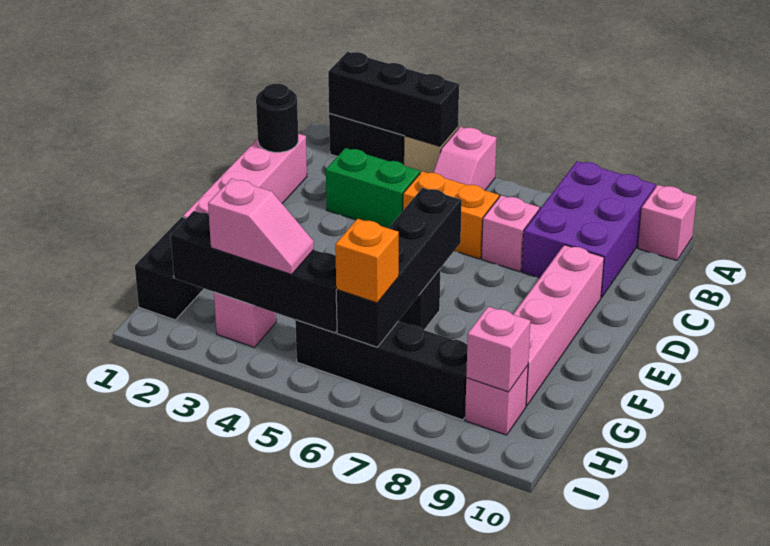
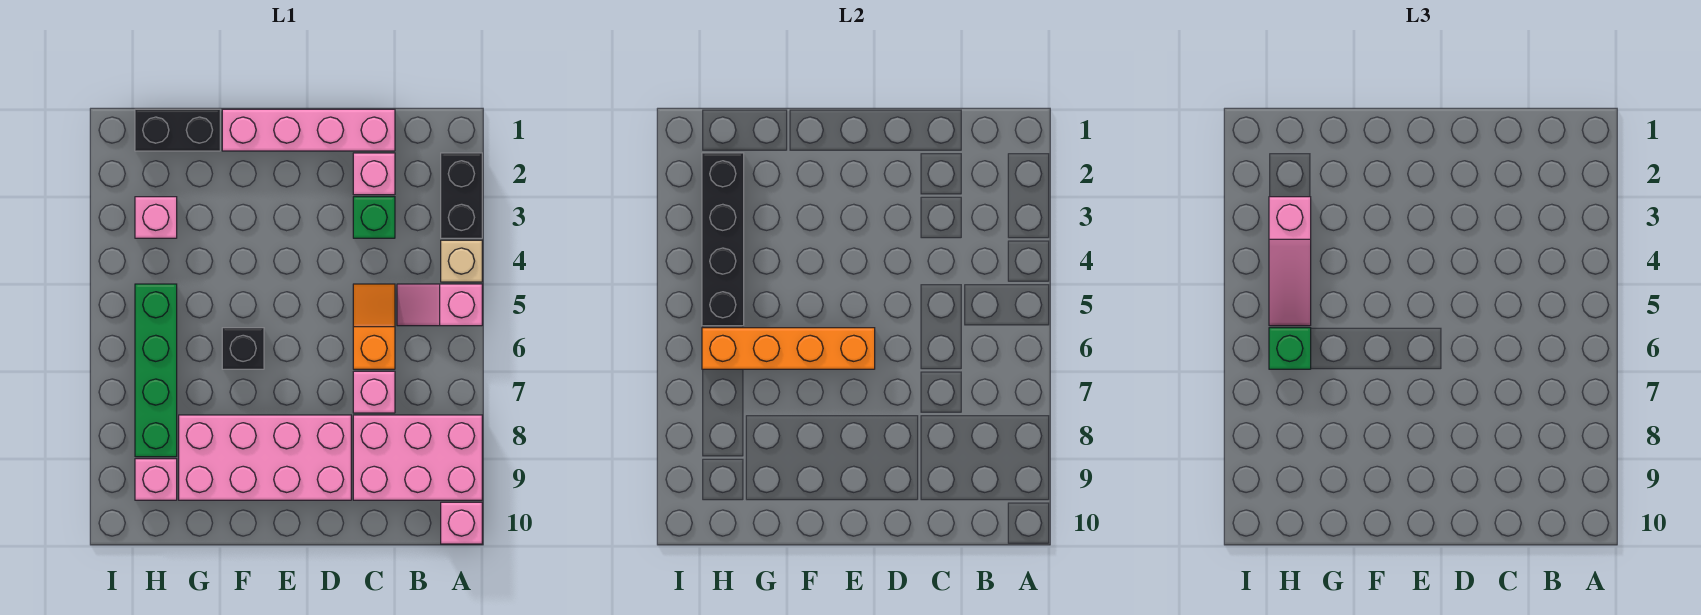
black 1x3 brick [328,52,459,146] -> none
purple 2x3 brick [522,161,656,298] -> pink 2x3 brick [353,415,482,500]
black 1x1 round brick [256,84,298,152] -> none
green 1x2 brick [326,148,420,228] -> green 1x1 brick [353,197,395,238]
orange 1x2 brick [403,171,499,259] -> orange 1x2 slope [353,284,395,369]
pink 1x4 brick [513,245,604,406] -> pink 2x4 brick [179,415,351,500]
black 1x4 brick [336,188,462,347] -> orange 1x4 brick [702,328,875,369]
pink 1x2 slope [208,179,314,274] -> pink 1x3 slope [1269,197,1311,326]
black 1x4 brick [295,320,467,420] -> green 1x4 brick [135,284,177,457]
orange 1x1 brick [335,219,399,303] -> green 1x1 brick [1269,328,1311,369]
pink 1x1 brick [466,307,530,392] -> pink 1x1 brick moved to [353,153,395,195]

